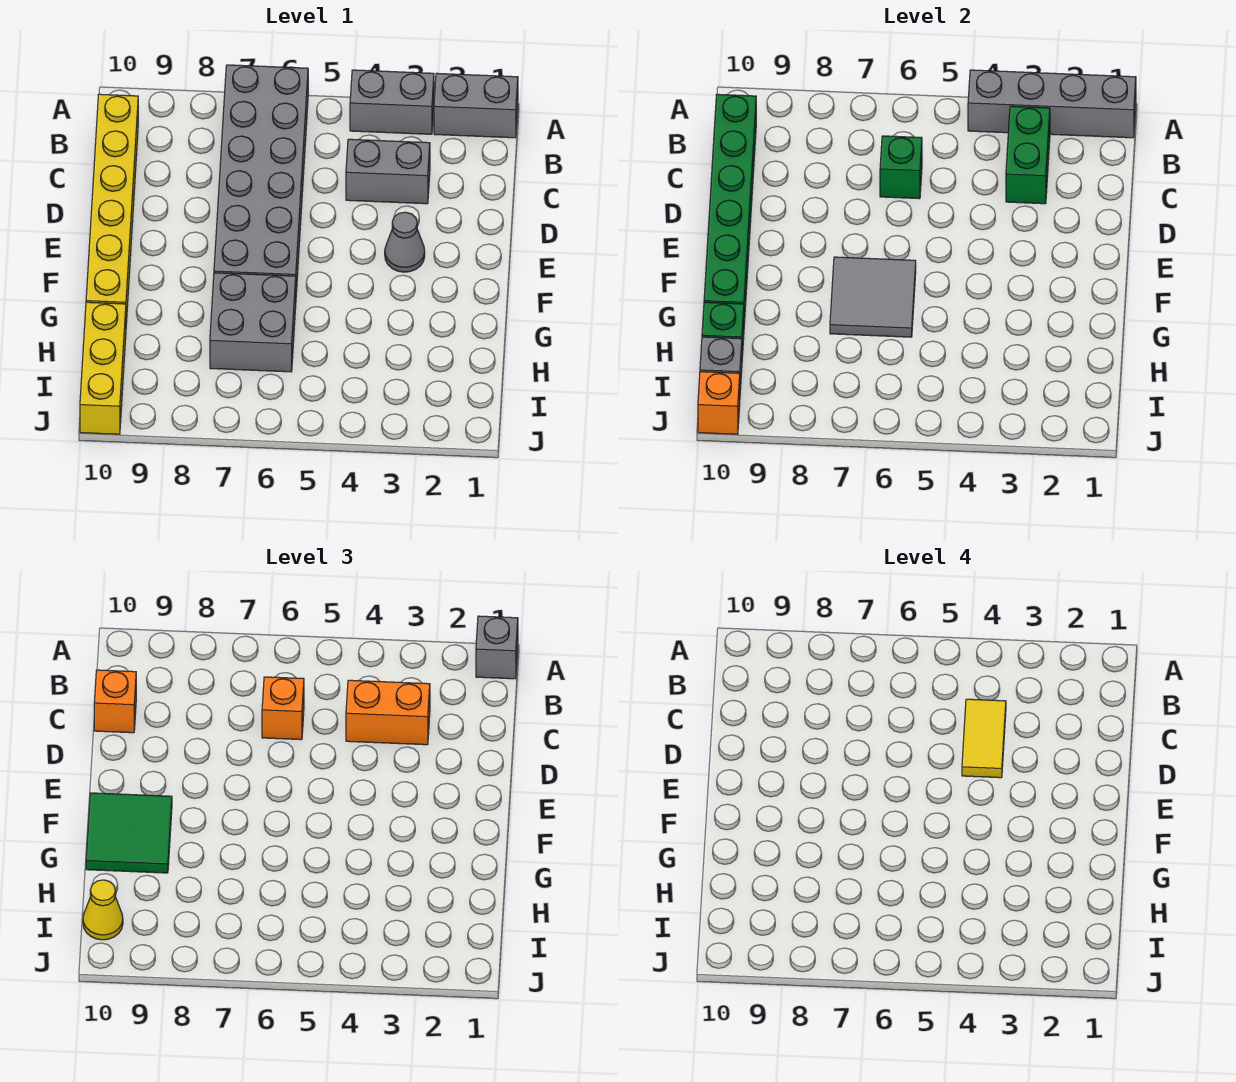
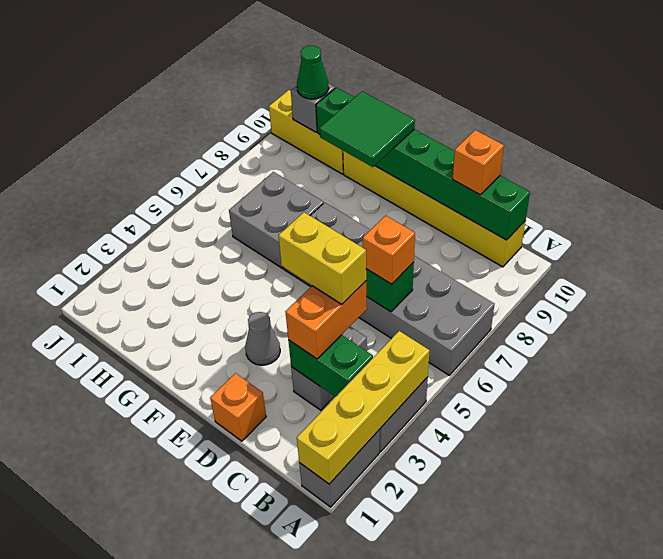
grey 1x4 brick [968,70,1136,138] -> yellow 1x4 brick [297,331,430,484]
grey 1x1 brick [476,616,518,679] -> none
yellow 1x2 tile [962,699,1006,778] -> yellow 1x2 brick [278,212,366,304]
grey 2x2 tile [830,257,916,337] -> none
yellow 1x1 cone [83,880,123,940] -> green 1x1 cone [297,46,329,99]
orange 1x1 brick [698,372,740,434] -> orange 1x1 brick moved to [210,373,266,441]

